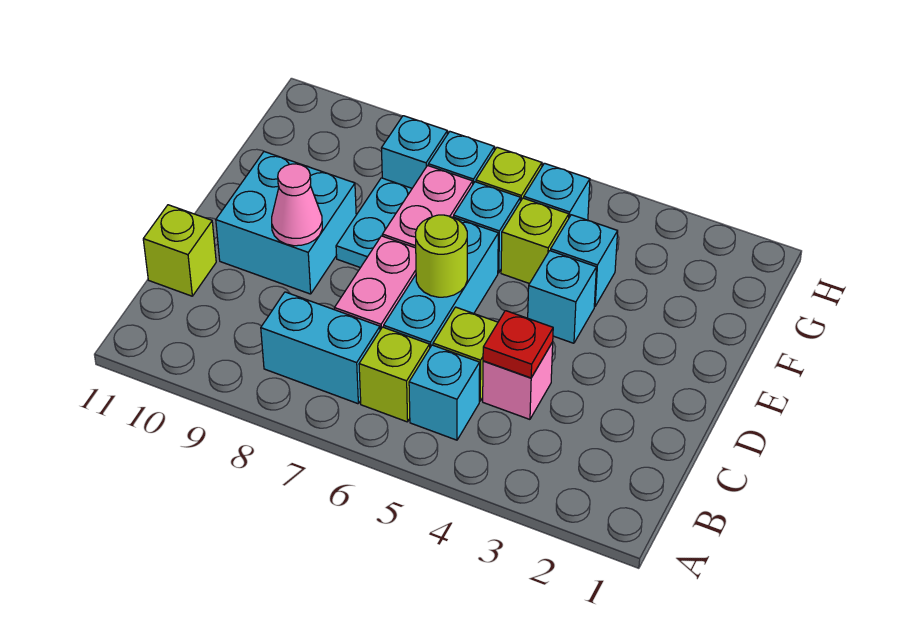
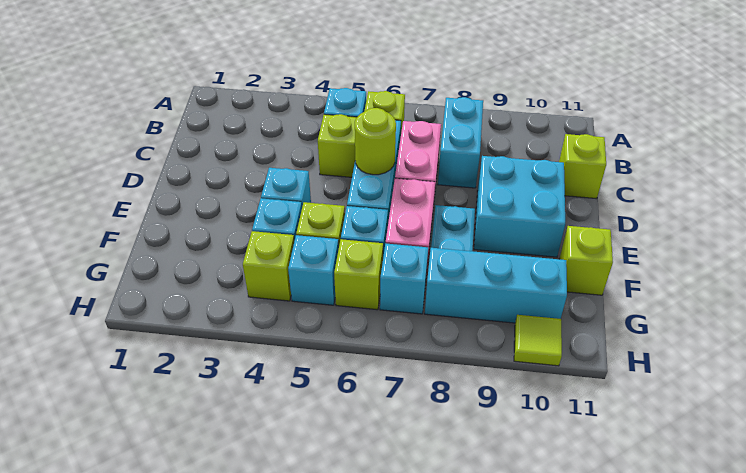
cyan 1x2 brick [261,292,380,404] -> cyan 1x2 brick turned to [438,97,483,188]
pink 1x1 brick [483,342,553,419] -> none
red 1x1 plate [483,311,553,378] -> none
pink 1x1 cone [272,164,322,246] -> none
none -> lime 1x1 brick [559,226,613,295]
none -> lime 1x1 brick [243,231,294,301]
cyan 1x1 brick [381,116,447,188] -> cyan 1x3 brick [425,248,567,323]
none -> lime 1x1 tile [514,315,562,366]

